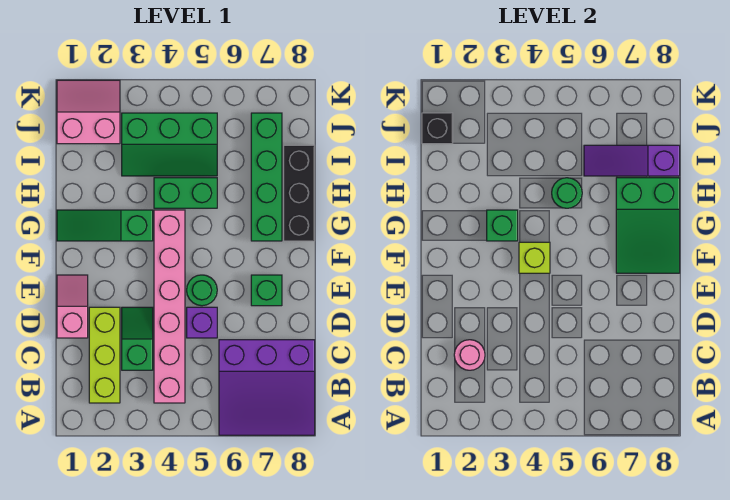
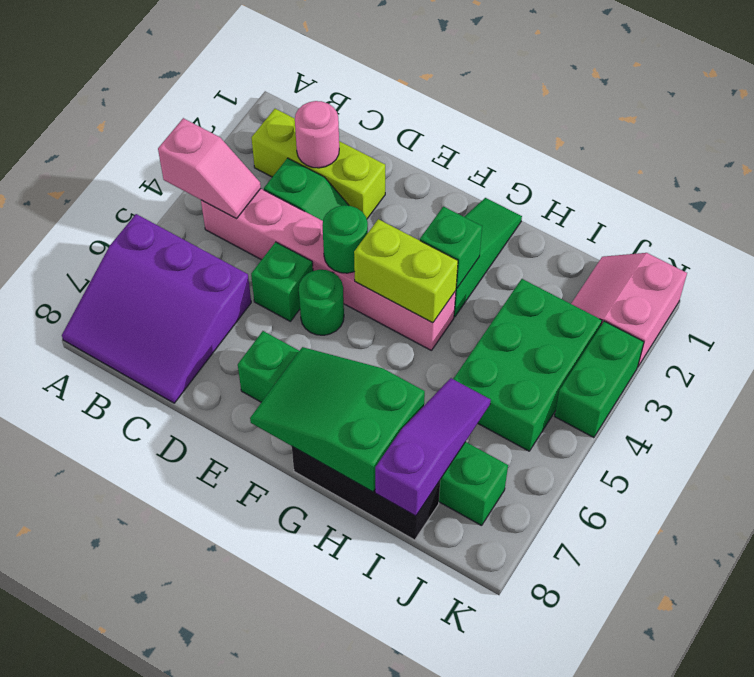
purple 3x3 slope [219,340,315,435] -> purple 3x3 slope turned to [62,214,251,403]
pink 1x2 slope [57,275,88,338] -> pink 1x2 slope moved to [158,118,261,219]
purple 1x1 brick [187,307,217,338] -> green 1x1 brick [251,242,313,321]
lime 1x1 brick [519,242,550,273] -> lime 1x2 brick [354,219,458,323]
green 1x2 brick [154,178,217,208] -> green 1x2 brick moved to [555,321,644,438]
green 1x1 round brick [552,178,582,208] -> green 1x1 round brick moved to [322,205,368,273]
green 2x3 slope [122,113,217,176] -> green 2x3 brick [453,279,602,451]
pink 2x2 slope [57,80,120,144] -> pink 2x2 slope turned to [571,253,687,366]
black 1x1 brick [422,113,453,144] -> none

